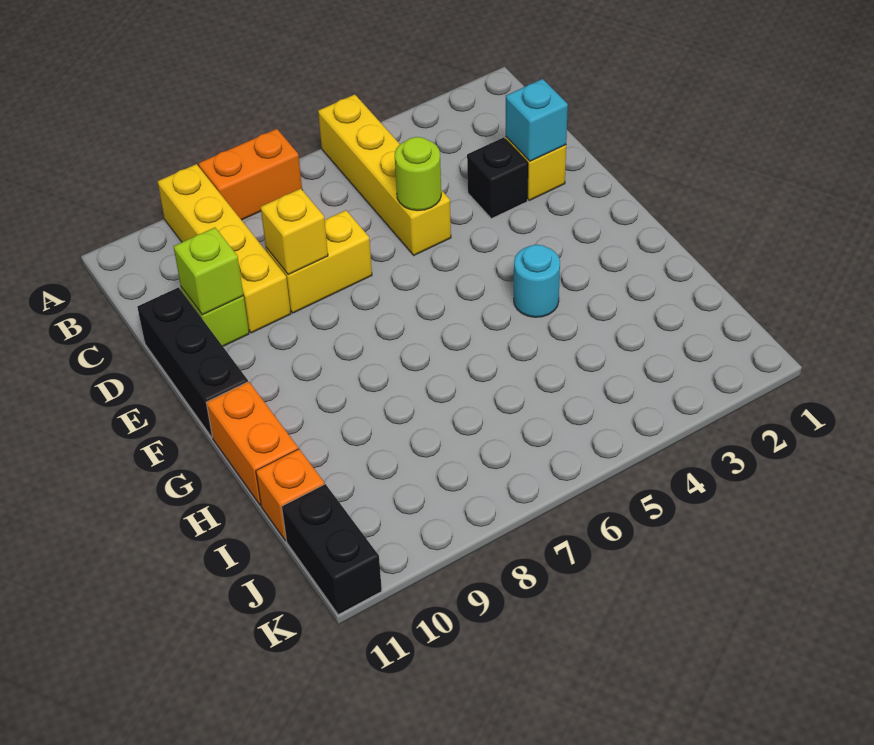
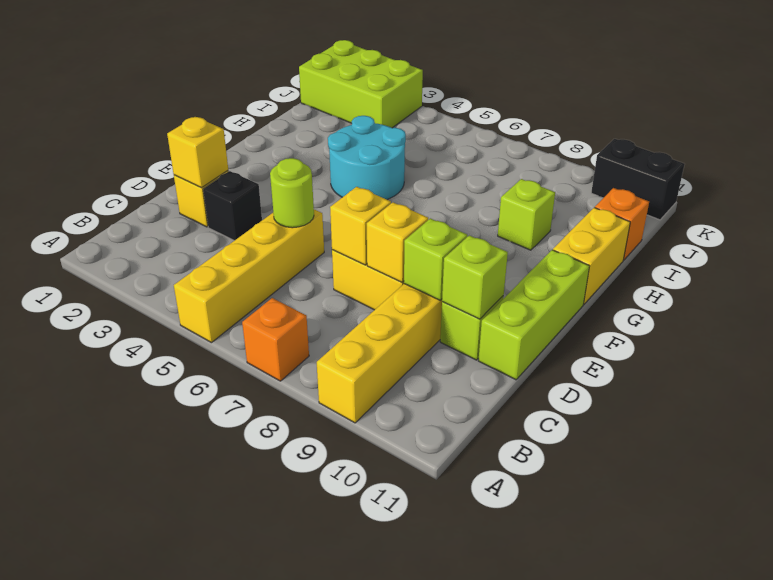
orange 1x2 brick [199,129,302,220] -> orange 1x1 brick [242,298,309,381]
cyan 1x1 brick [506,79,568,161] -> yellow 1x1 brick [167,117,228,188]
none -> yellow 1x1 brick [330,187,391,265]
none -> lime 1x1 brick [404,218,467,300]
black 1x3 brick [137,287,248,437] -> lime 1x3 brick [479,250,589,380]
cyan 1x1 round brick [514,245,560,317] -> cyan 2x2 round brick [328,116,406,199]
orange 1x2 brick [206,382,298,505] -> yellow 1x2 brick [553,208,630,304]
none -> lime 1x1 brick [498,179,555,250]
none -> lime 2x3 brick [299,40,423,128]
black 1x2 brick [282,484,382,615] -> black 1x2 brick turned to [591,139,685,220]

